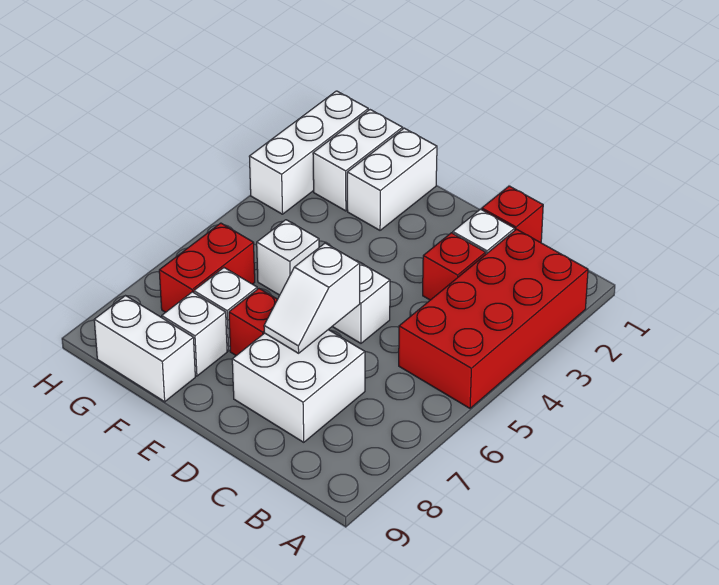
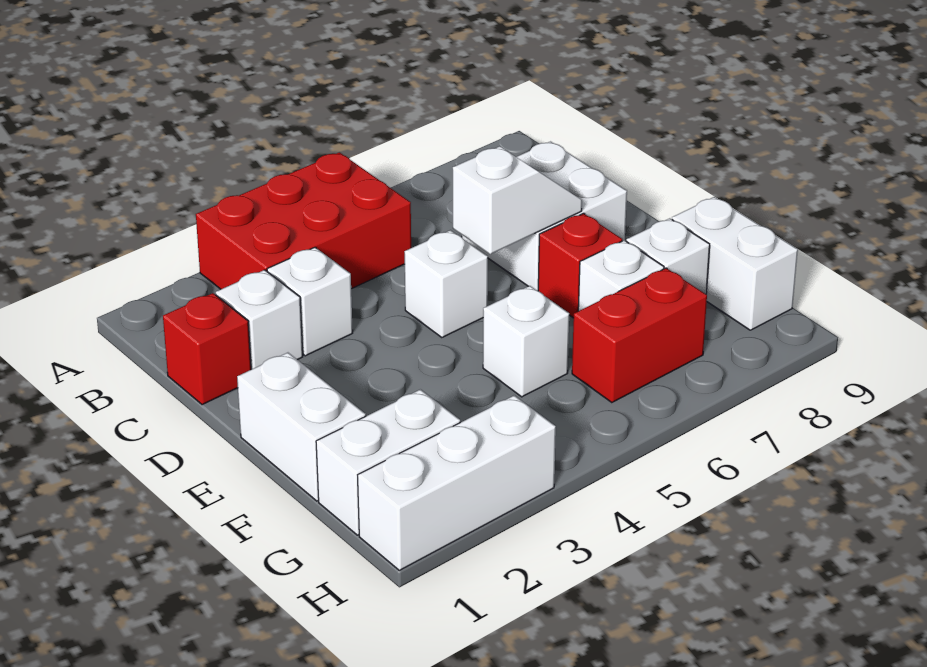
red 2x4 brick [399,229,588,408] -> red 2x3 brick [196,152,411,289]
red 1x1 brick [423,233,486,300] -> white 1x1 brick [267,247,353,356]
white 1x2 brick [347,128,437,230] -> white 1x2 brick turned to [237,353,366,501]

